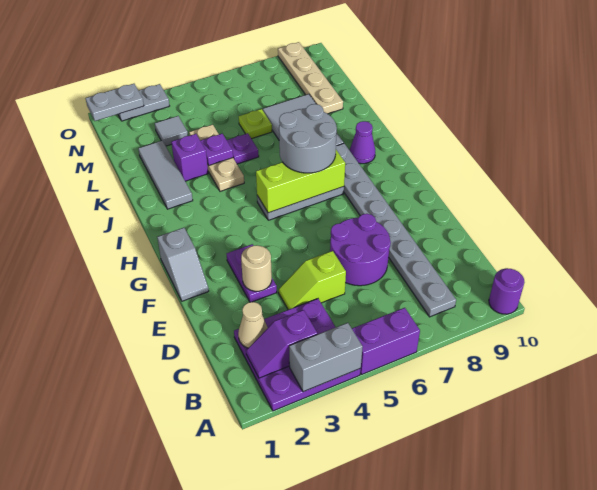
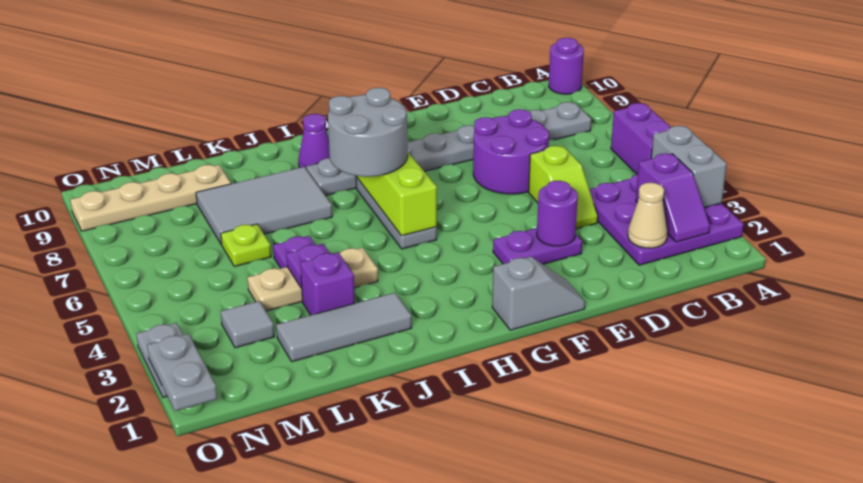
tan 1x1 round brick [241,245,272,291] -> purple 1x1 round brick [537,181,578,246]

